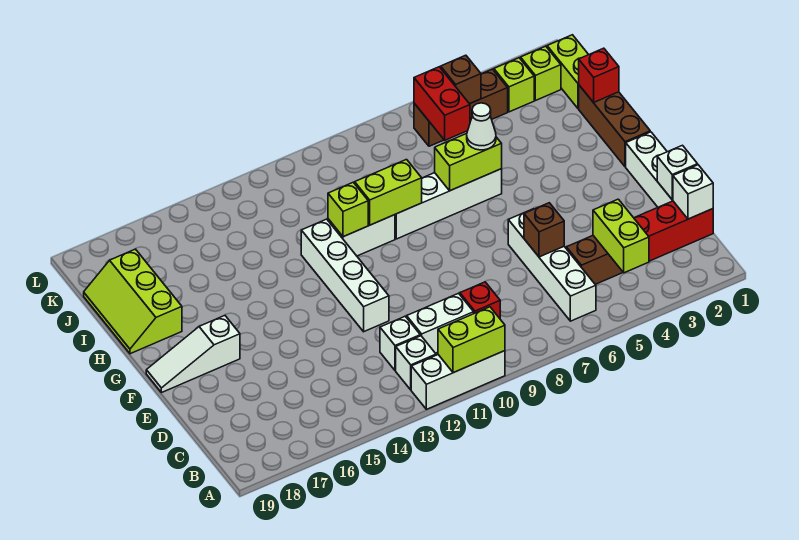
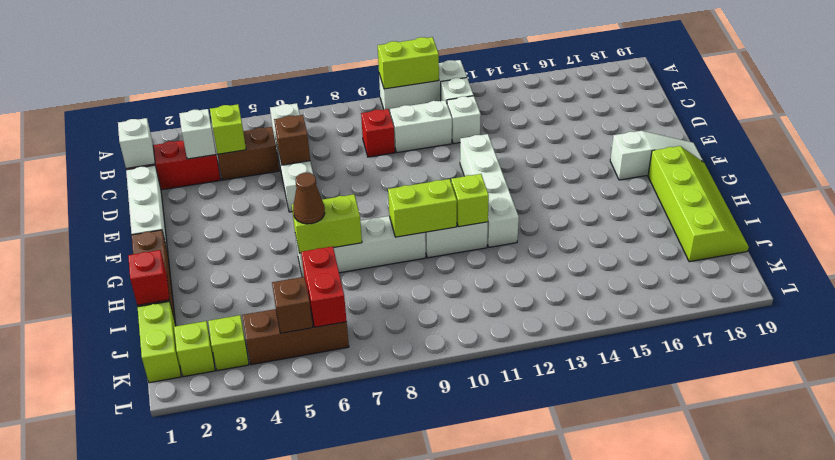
lime 1x2 brick [593,199,649,273] -> lime 1x1 brick [210,104,246,154]
white 1x1 brick [657,145,698,200] -> white 1x1 brick moved to [179,109,216,159]
white 1x1 cone [467,103,496,150] -> brown 1x1 cone [293,173,325,224]
lime 2x3 slope [84,249,182,354] -> lime 2x4 slope [648,146,749,262]

